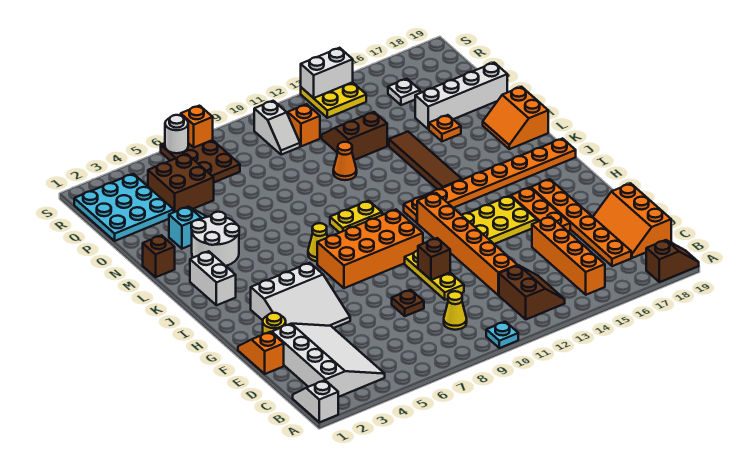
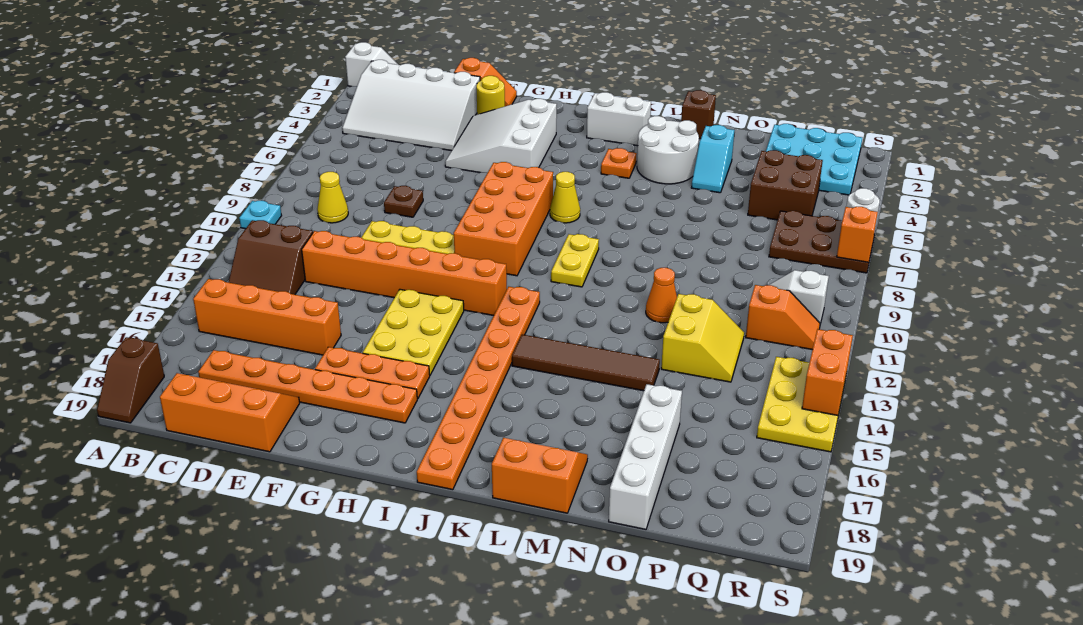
brown 1x1 brick [418,238,450,280] -> none
orange 1x1 plate [429,115,461,141] -> orange 1x1 plate moved to [601,148,637,178]
brown 2x2 slope [322,112,387,160] -> yellow 2x2 slope [661,294,744,382]
white 1x1 plate [388,79,420,105] -> none
yellow 2x2 plate [301,82,366,118] -> yellow 2x3 plate [757,357,846,452]
white 1x2 brick [301,48,353,98] -> orange 1x2 brick [802,329,853,415]

